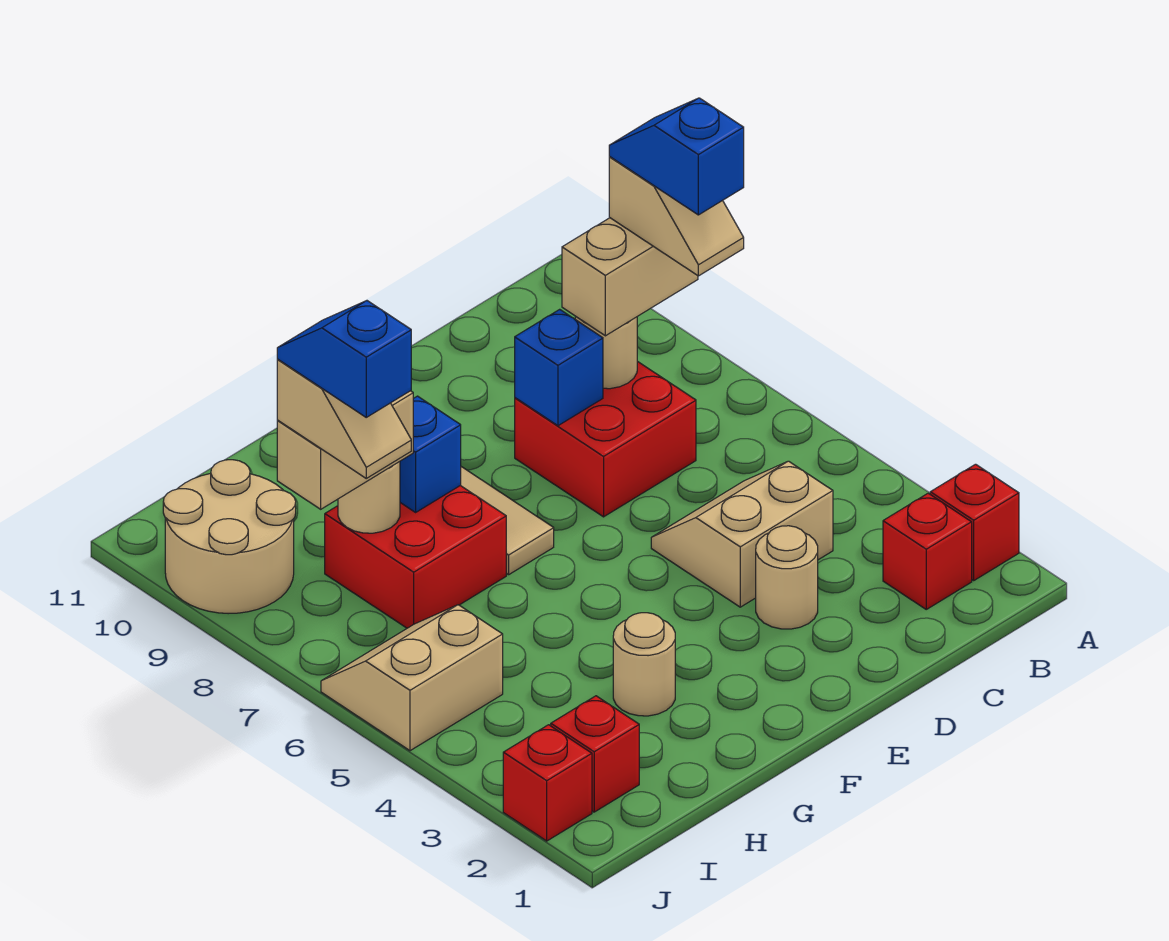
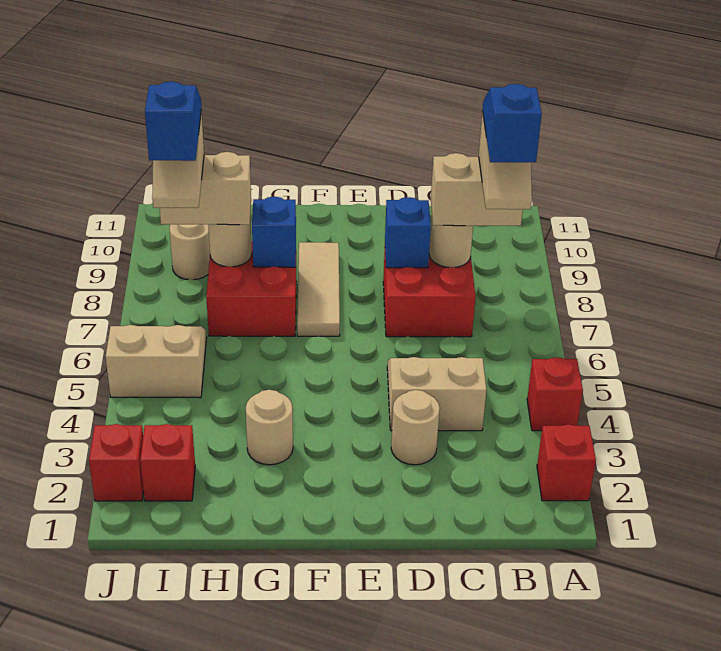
red 1x1 brick [883,493,972,609] -> red 1x1 brick moved to [527,357,583,431]
tan 2x2 round brick [163,460,296,614] -> tan 1x1 round brick [169,224,210,280]

